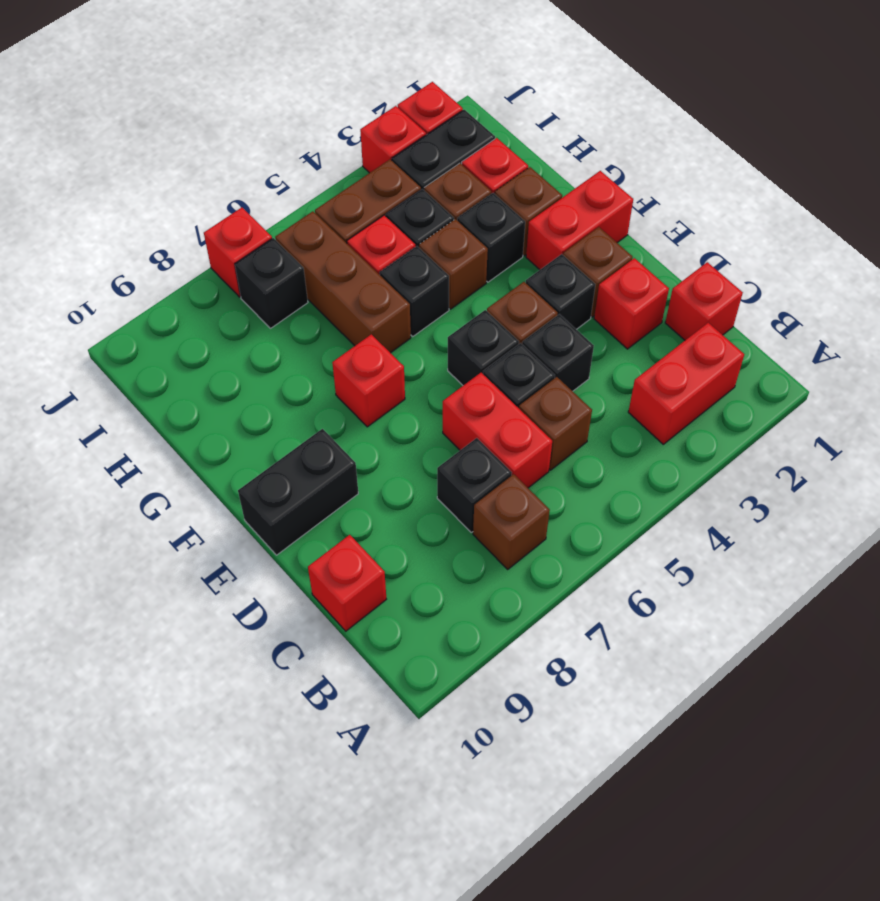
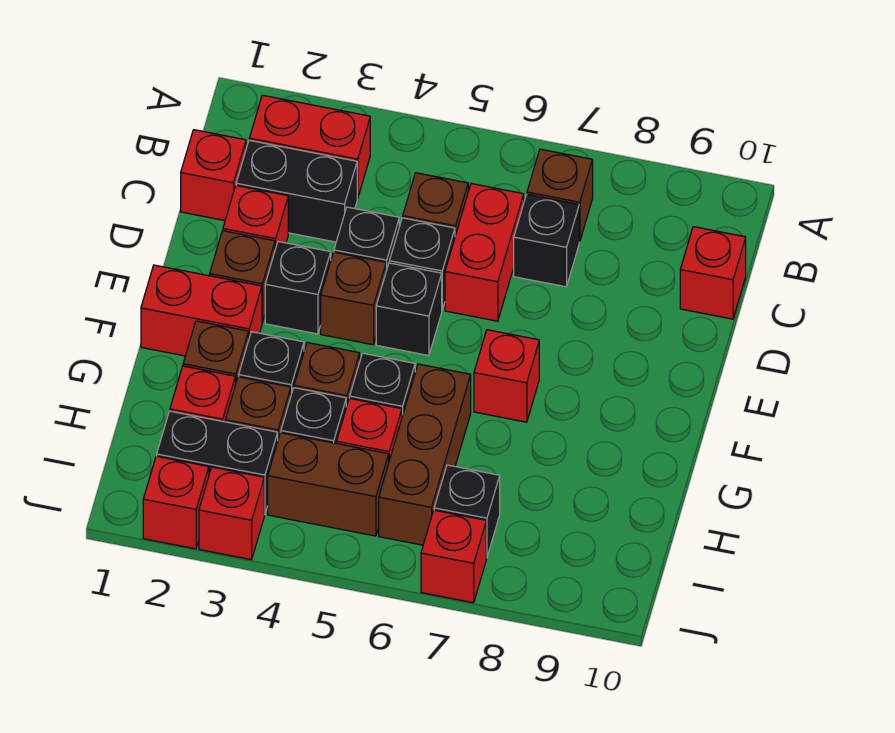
black 1x2 brick [238,429,358,555] -> black 1x2 brick moved to [236,140,358,242]

